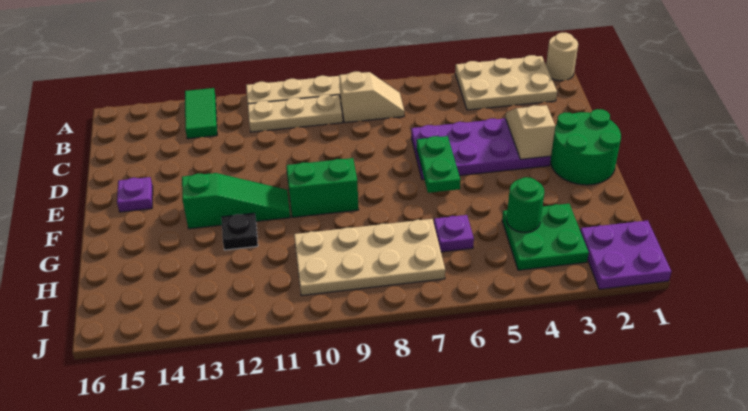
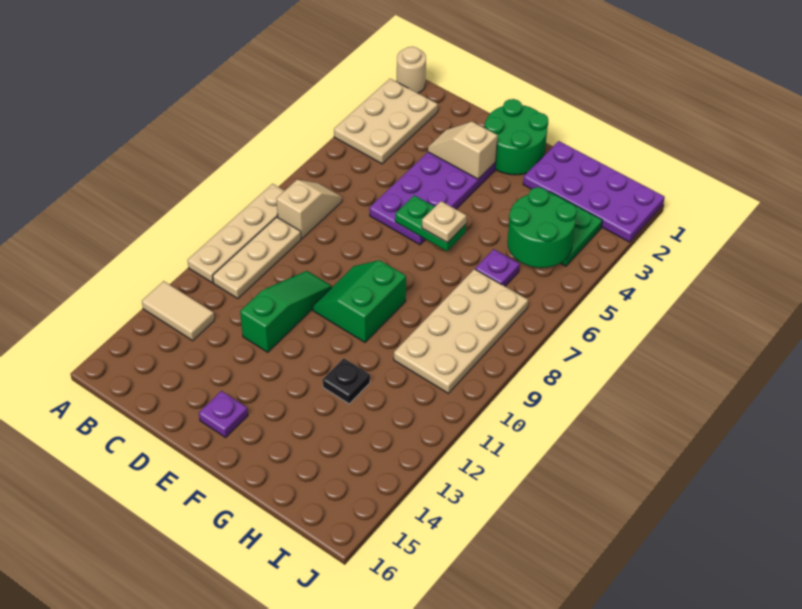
green 1x2 tile [185,88,217,139] -> tan 1x2 tile [142,281,214,341]
none -> tan 1x1 plate [422,201,466,243]
green 1x3 slope [182,173,290,229] -> green 1x3 slope moved to [240,271,332,352]
green 1x1 round brick [507,177,544,232] -> green 2x2 round brick [507,187,577,268]
purple 2x2 plate [580,220,671,289] -> purple 2x4 plate [523,141,665,242]

